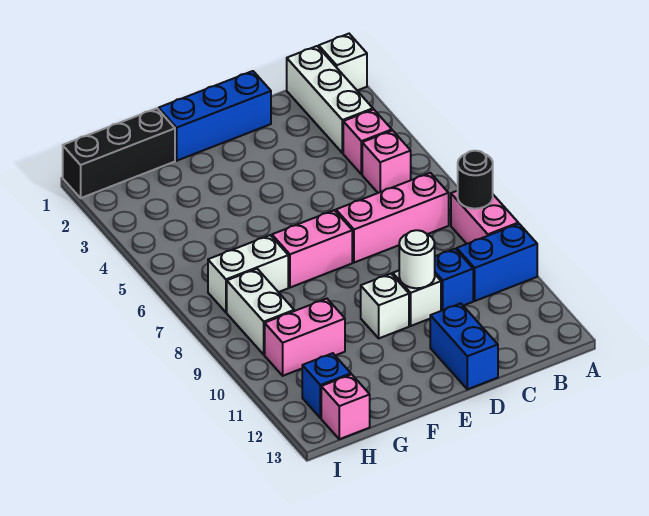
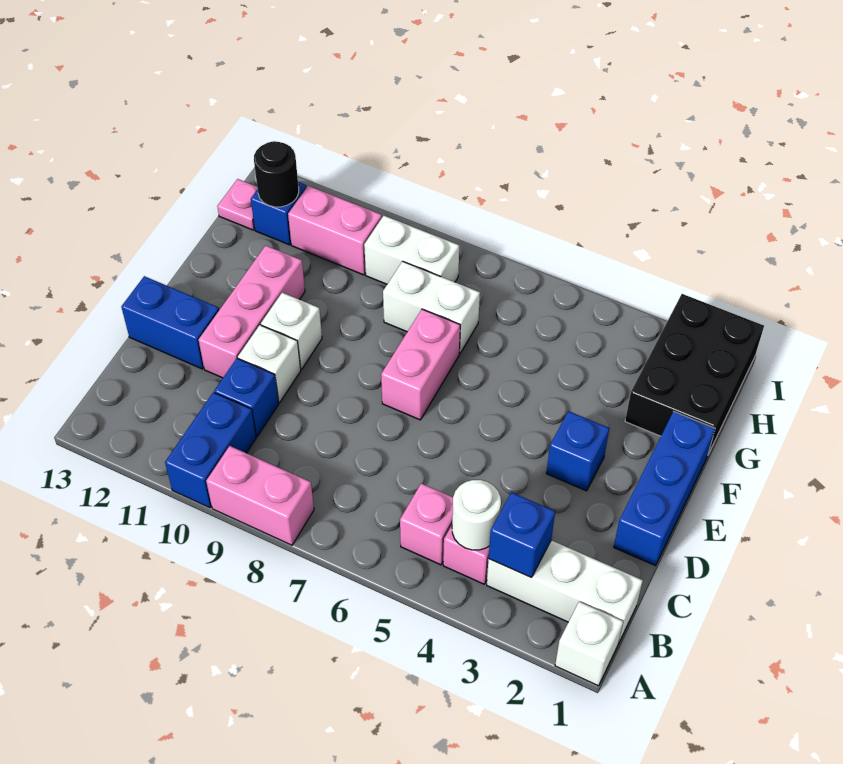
black 1x1 round brick [458,151,493,209] -> black 1x1 round brick moved to [254,141,299,207]
none -> blue 1x1 brick [489,492,555,577]
pink 1x3 brick [336,173,449,263] -> pink 1x3 brick moved to [199,245,305,378]
white 1x1 round brick [399,230,435,288] -> white 1x1 round brick moved to [452,480,501,550]
none -> blue 1x1 brick [546,411,609,491]
black 1x3 brick [63,108,175,198] -> black 2x3 brick [625,294,764,454]
white 1x2 brick [208,235,288,312] -> white 1x2 brick turned to [383,261,480,353]
pink 1x2 brick [265,299,345,376] -> pink 1x2 brick turned to [288,186,382,275]
pink 1x1 brick [321,374,370,439] -> pink 1x1 plate [217,179,257,230]

